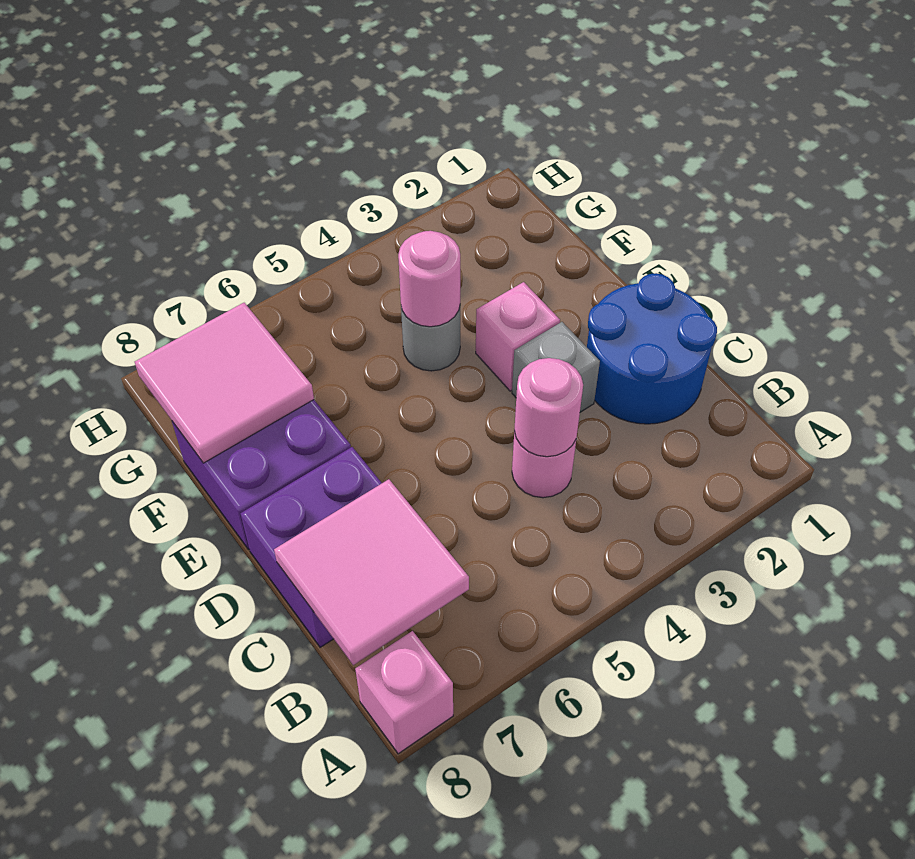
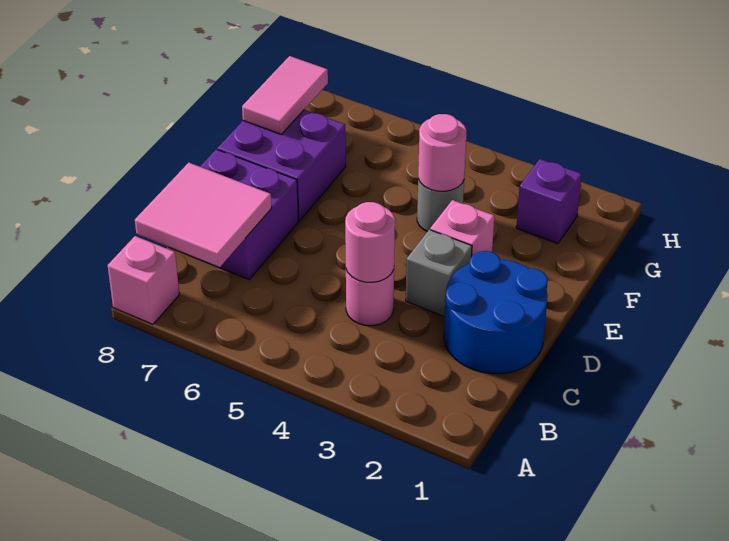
pink 2x2 tile [135,303,314,463] -> pink 1x2 tile [242,56,328,134]
none -> purple 1x1 brick [516,159,582,244]

